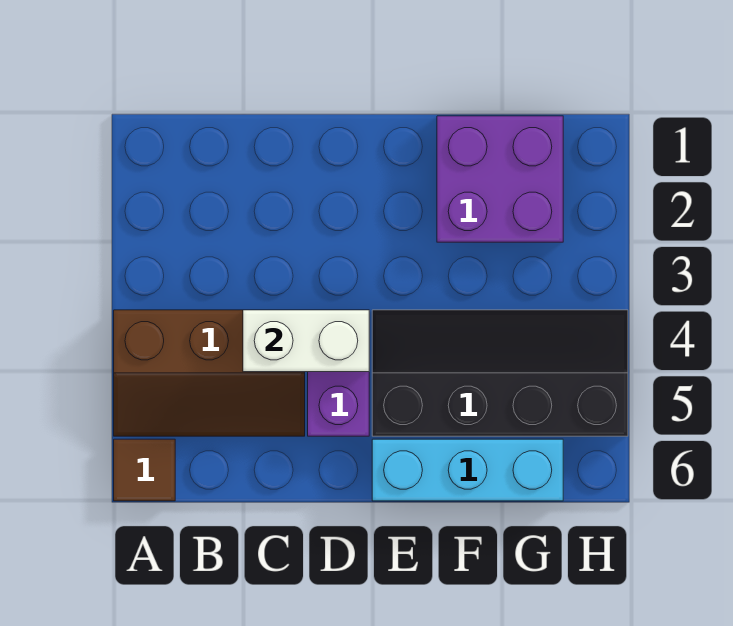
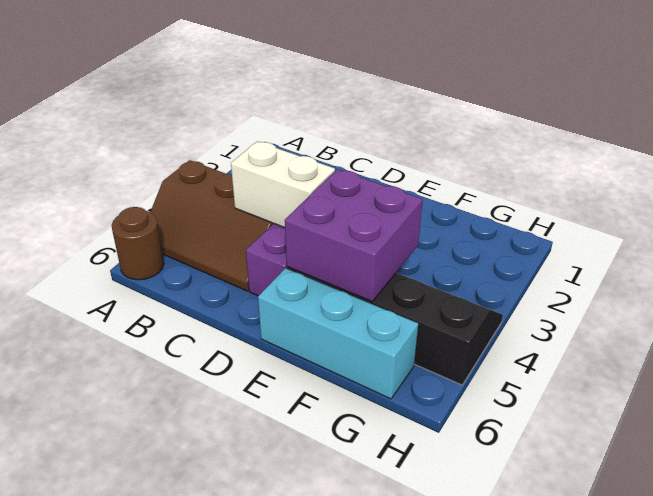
brown 1x1 tile [114,439,175,501] -> brown 1x1 round brick [112,207,164,280]
purple 2x2 brick [437,116,563,242] -> purple 2x2 brick moved to [285,169,423,301]

